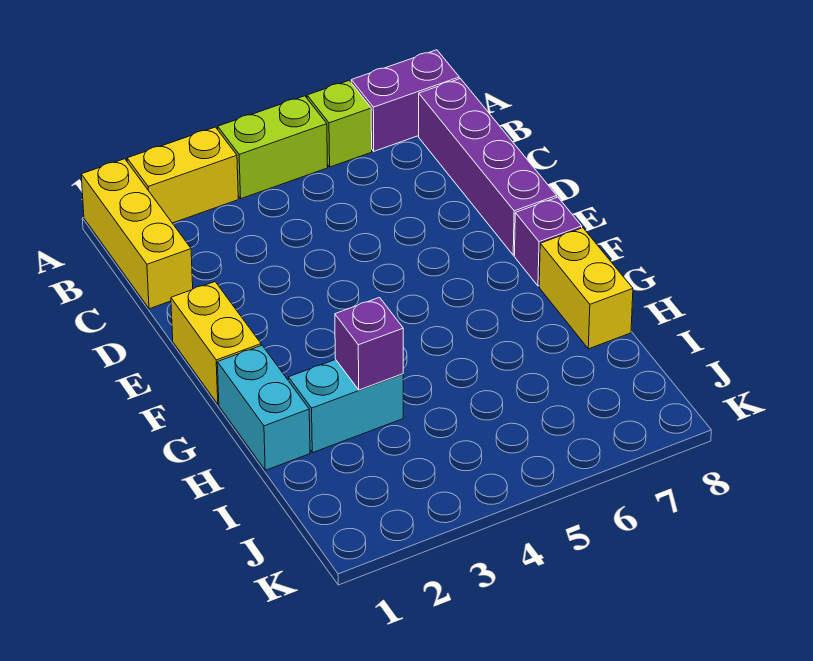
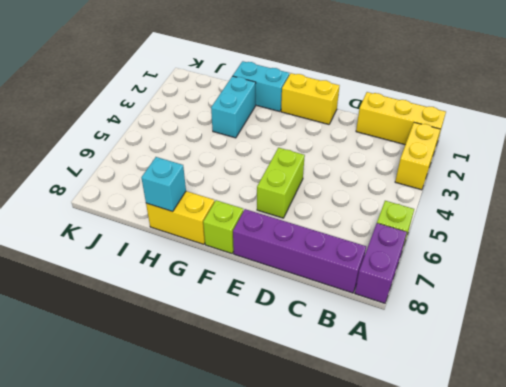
lime 1x2 brick [218,96,328,199] -> lime 1x2 brick moved to [257,148,305,218]
purple 1x1 brick [514,197,582,286] -> lime 1x1 brick [203,200,243,254]
purple 1x1 brick [335,298,403,390] -> none
none -> cyan 1x1 brick [141,157,186,212]

